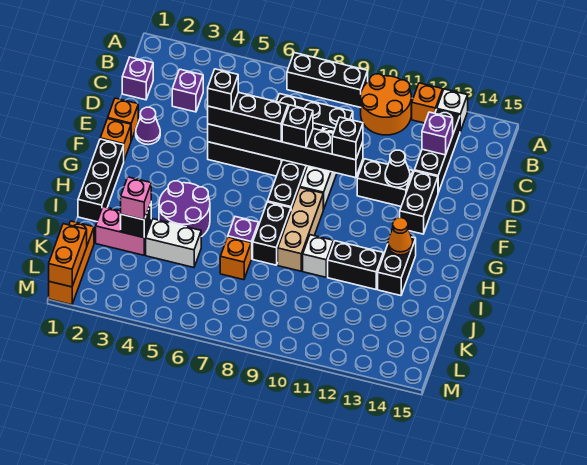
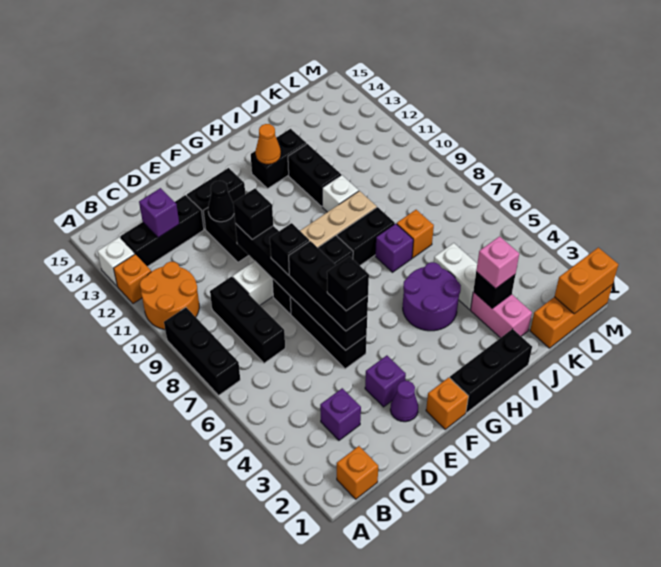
purple 1x1 brick [122,57,153,100] -> purple 1x1 brick moved to [365,355,406,407]
orange 1x1 brick [108,98,138,140] -> orange 1x1 brick moved to [337,446,378,499]

